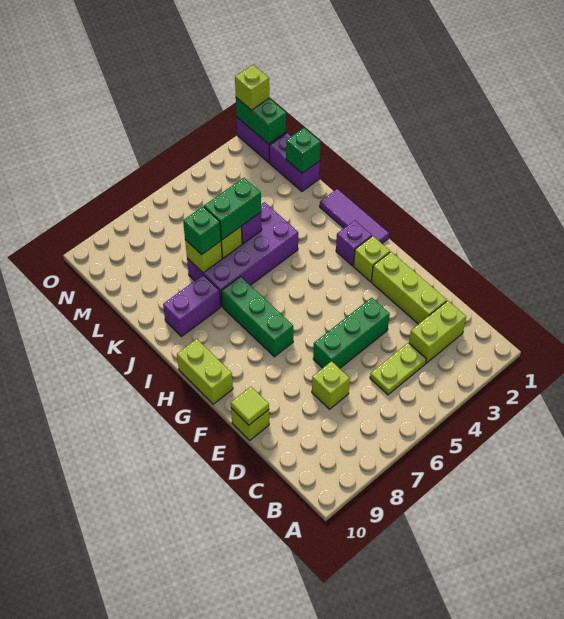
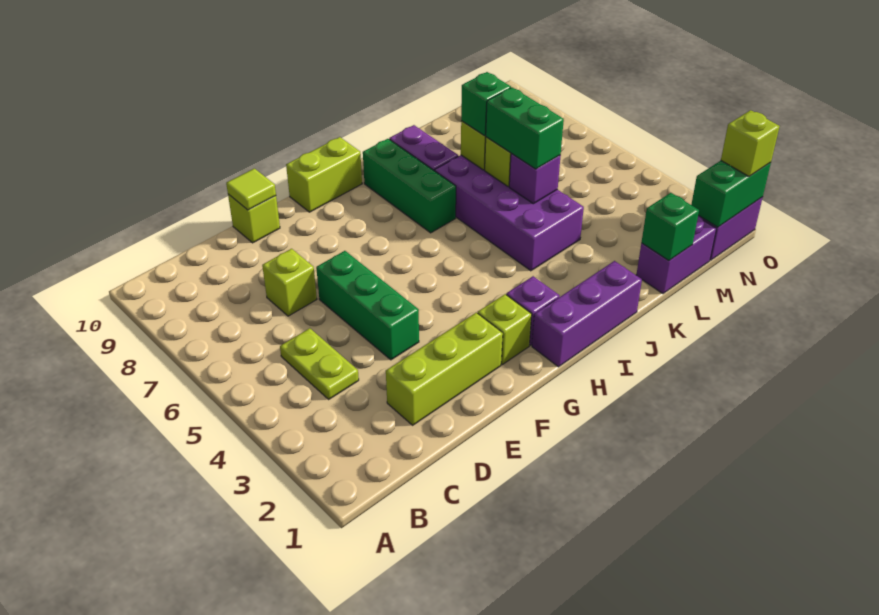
lime 1x2 brick [409,301,466,363] -> none
green 1x3 brick [221,276,293,357] -> green 1x3 brick turned to [363,139,456,233]
purple 1x3 tile [320,189,389,243] -> purple 1x3 brick [532,261,642,367]

